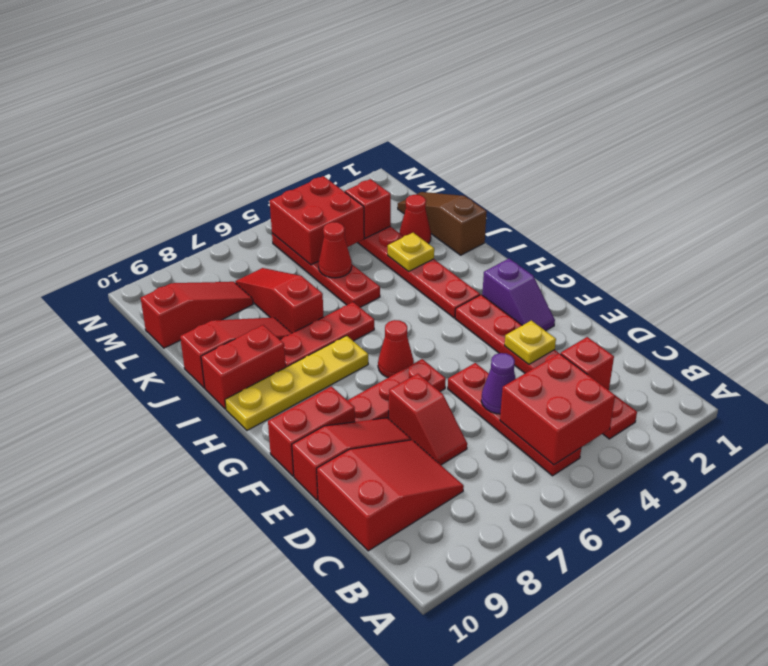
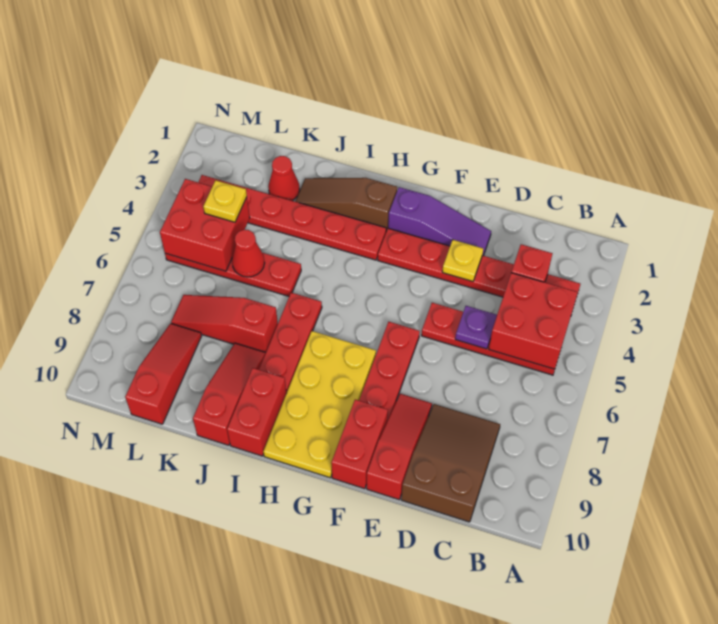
red 2x3 slope [317,440,464,551] -> brown 2x3 slope [401,404,500,522]
purple 1x1 cone [481,353,516,414] -> purple 1x1 plate [455,306,497,349]
red 1x2 slope [389,374,467,465] -> none
purple 1x2 slope [482,259,555,331] -> purple 1x3 slope [388,187,491,256]
red 1x1 cone [378,320,414,378] -> none
yellow 1x4 plate [225,336,368,430] -> yellow 2x4 plate [263,331,376,478]
brown 1x3 slope [398,192,487,255] -> brown 1x3 slope moved to [295,178,397,231]
yellow 1x1 plate [388,233,434,272] -> yellow 1x1 plate moved to [203,180,247,222]
red 1x1 brick [345,179,391,238] -> none

